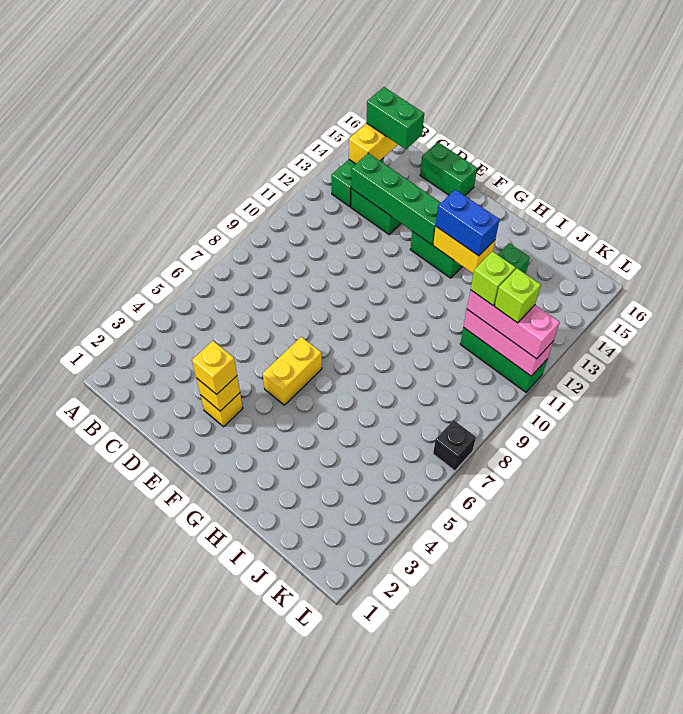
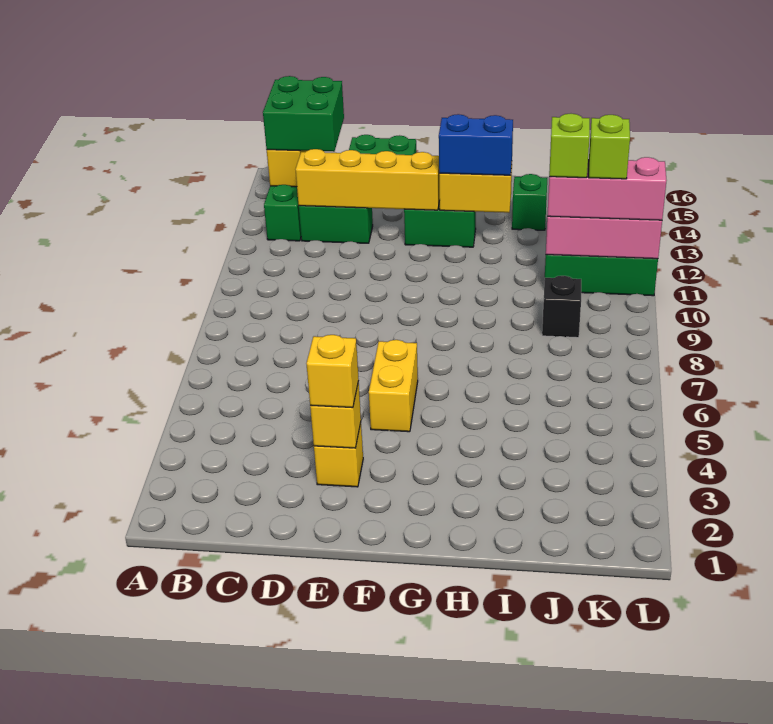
green 1x2 brick [366,87,424,149] -> green 2x2 brick [263,76,344,152]
green 1x4 brick [351,153,441,245] -> yellow 1x4 brick [295,149,440,210]
black 1x1 brick [433,420,476,471] -> black 1x1 brick moved to [542,276,581,338]

